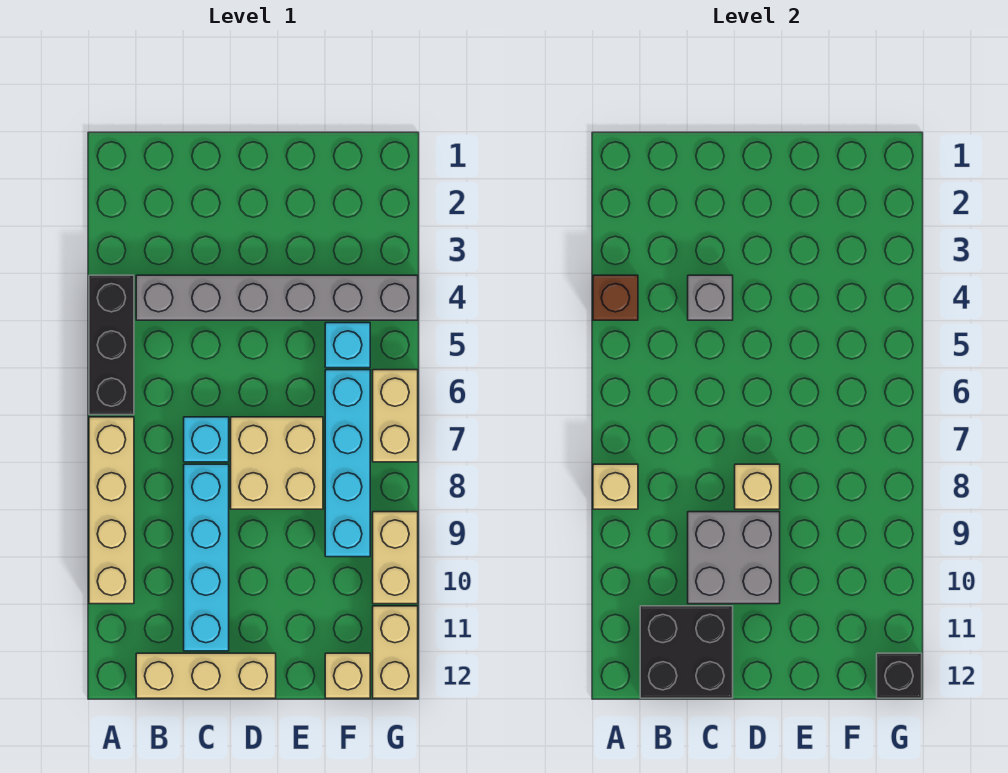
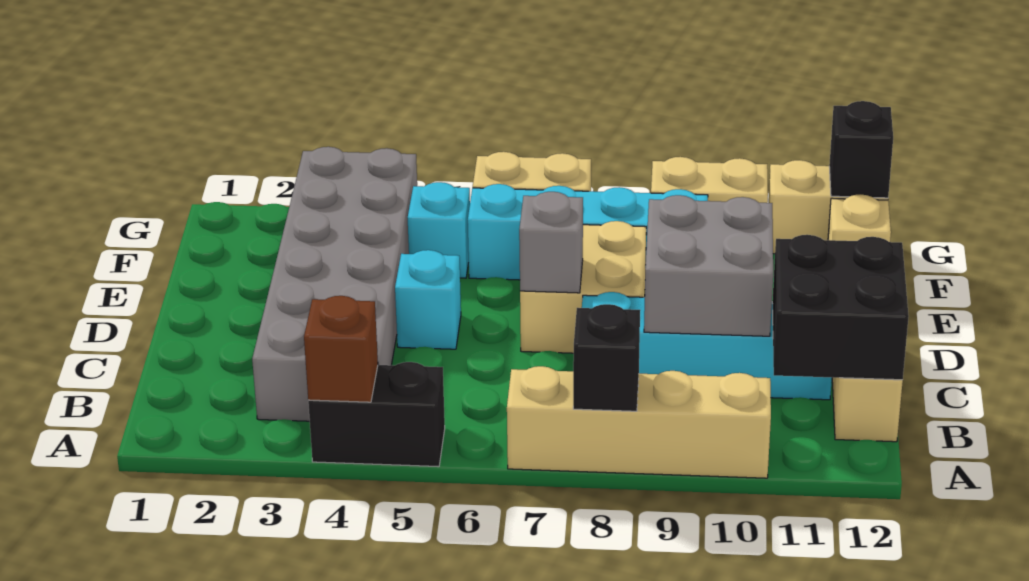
black 1x3 brick [89,275,134,415] -> black 1x2 brick [308,362,445,467]
tan 1x1 brick [593,464,638,509] -> black 1x1 brick [573,304,640,411]
grey 1x6 brick [136,275,418,320] -> grey 2x6 brick [252,147,417,421]
grey 1x1 brick [688,275,733,320] -> grey 1x1 brick moved to [519,192,583,293]
cyan 1x1 brick [184,417,229,462] -> cyan 1x1 brick moved to [395,250,461,349]
tan 1x1 brick [735,464,780,509] -> none

